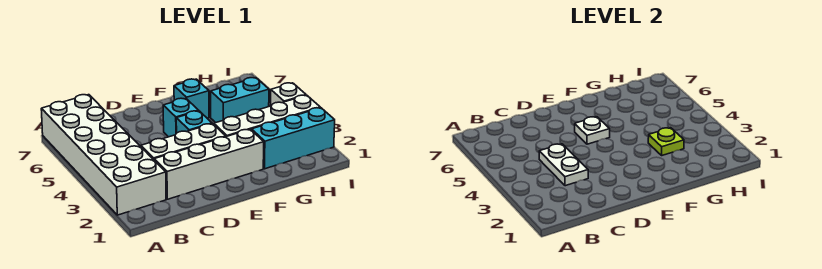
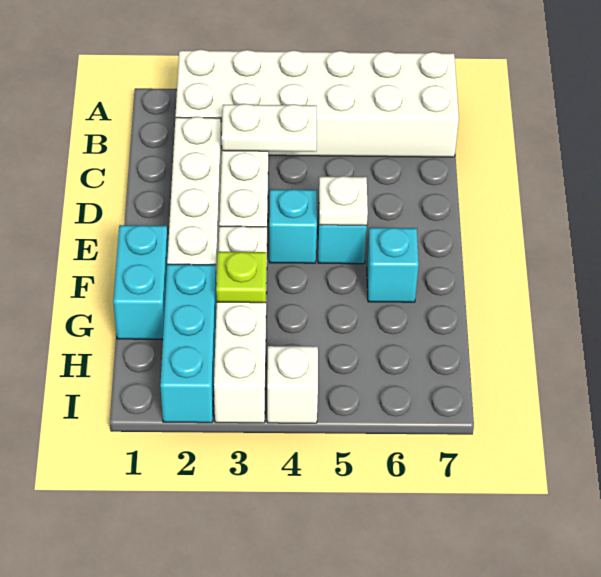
cyan 1x2 brick [211,78,269,123] -> cyan 1x2 brick moved to [113,225,168,339]

